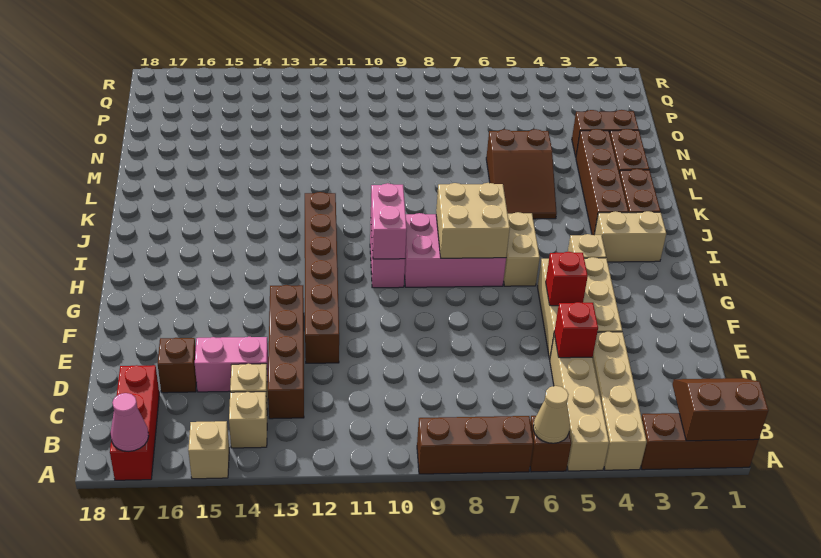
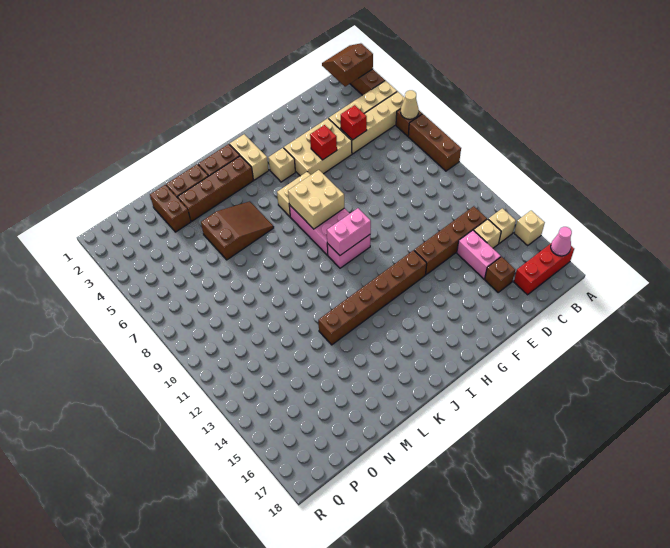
brown 2x2 slope [672,378,768,441] -> brown 2x2 slope turned to [322,44,373,87]
brown 1x6 brick [305,192,339,363] -> brown 1x6 brick moved to [318,250,427,345]

